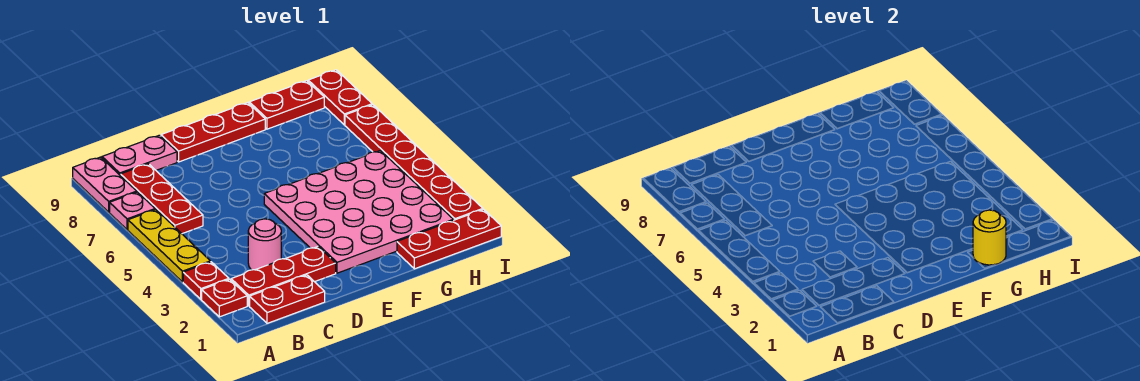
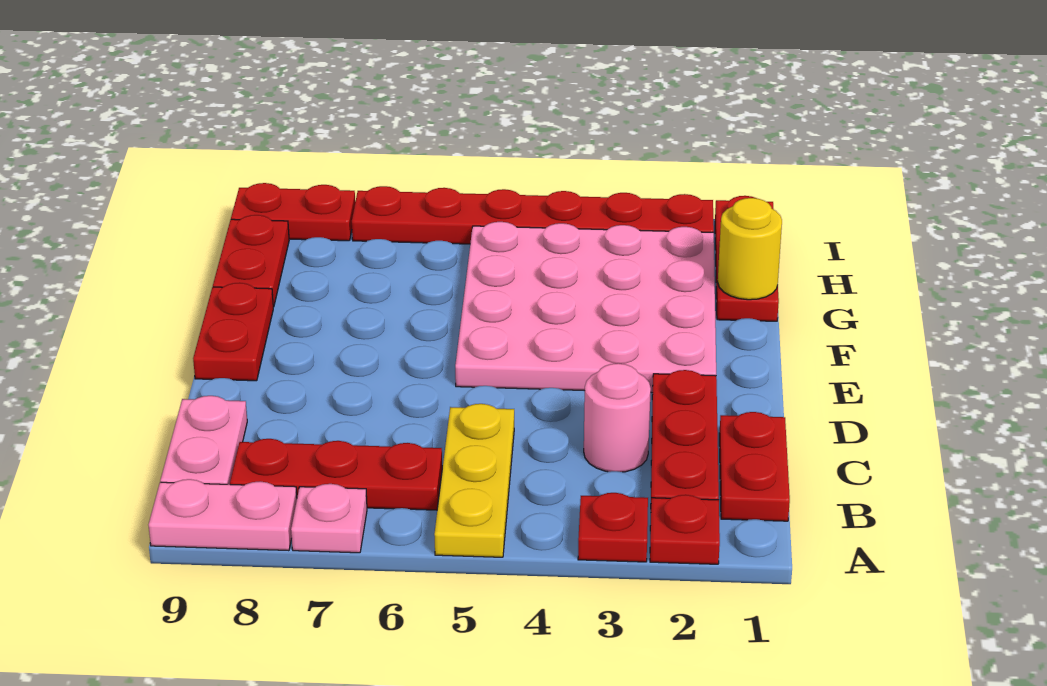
yellow 1x3 plate [128,210,210,282] -> yellow 1x3 plate turned to [434,404,514,557]
red 1x3 plate [161,103,265,162] -> red 1x2 plate [193,283,273,381]

